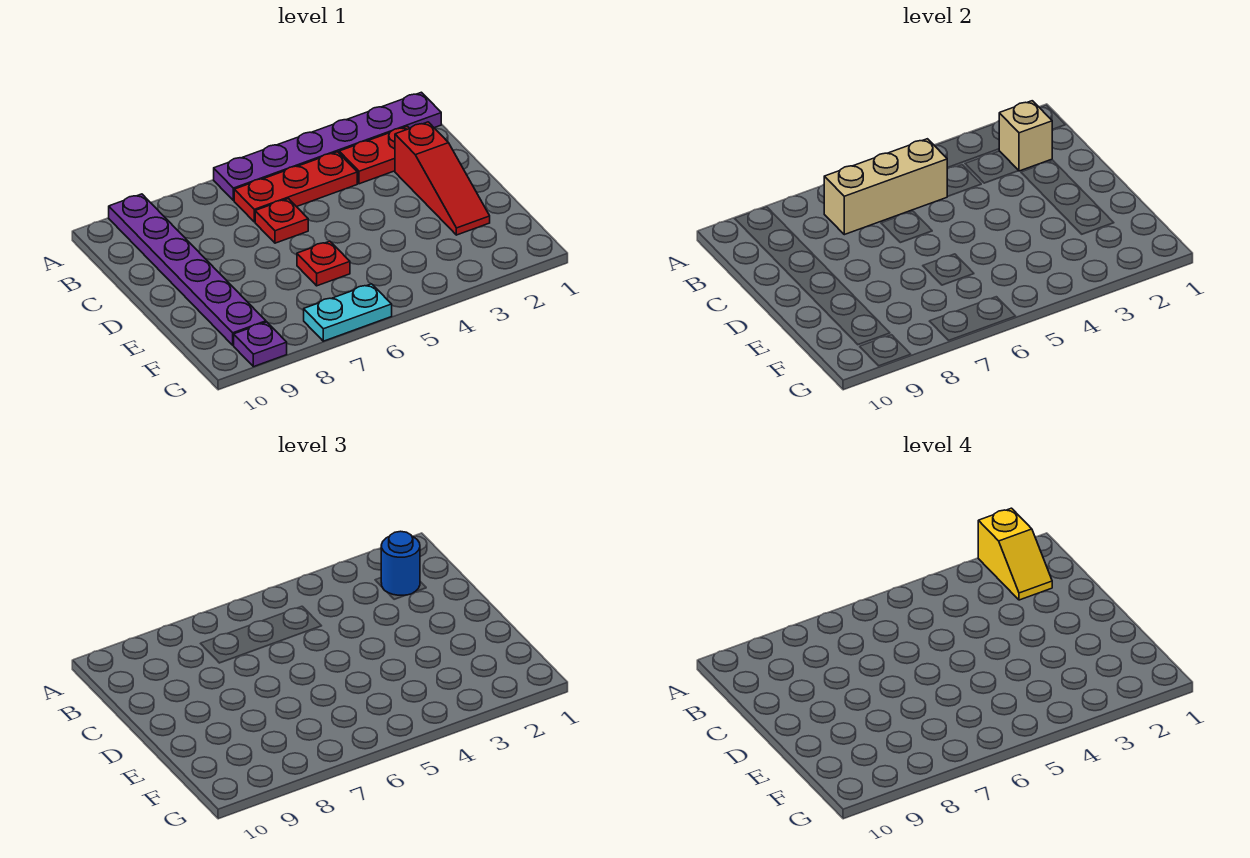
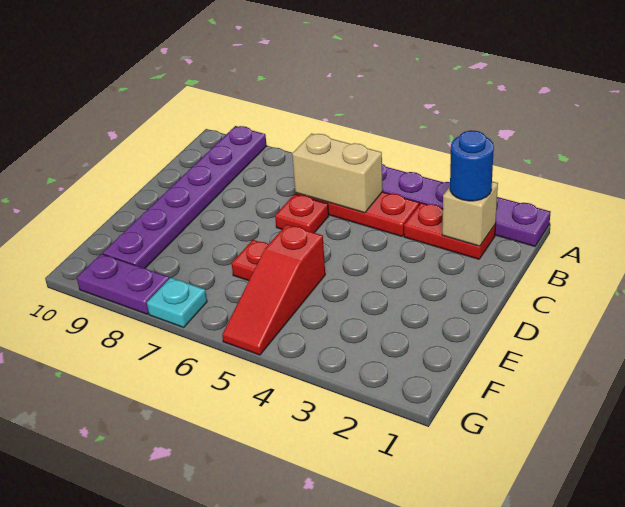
yellow 1x2 slope [978,508,1052,600] -> none
tan 1x3 brick [824,139,948,235] -> tan 1x2 brick [292,134,383,213]
red 1x3 slope [395,122,490,235] -> red 1x3 slope moved to [222,225,325,355]
cyan 1x2 plate [304,284,392,341] -> cyan 1x1 plate [147,278,207,327]
purple 1x1 plate [234,322,287,367] -> purple 1x2 plate [77,254,169,314]

